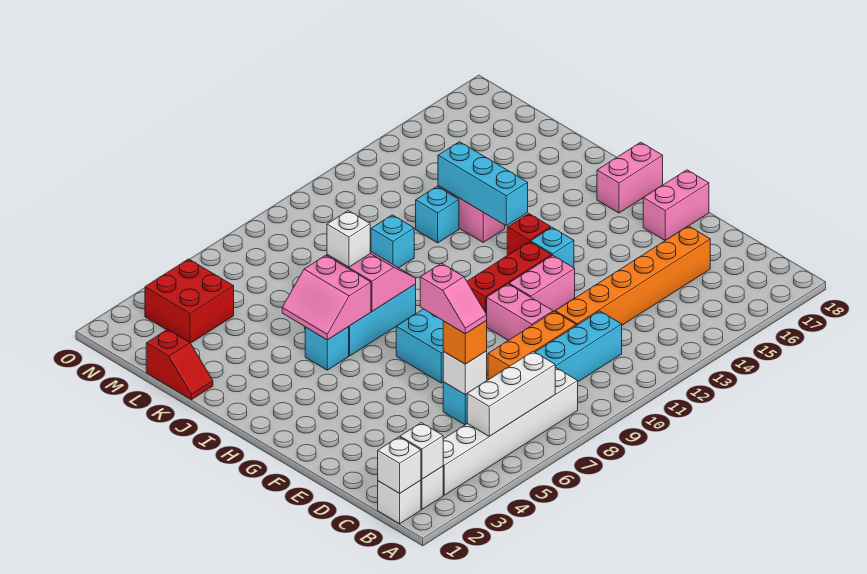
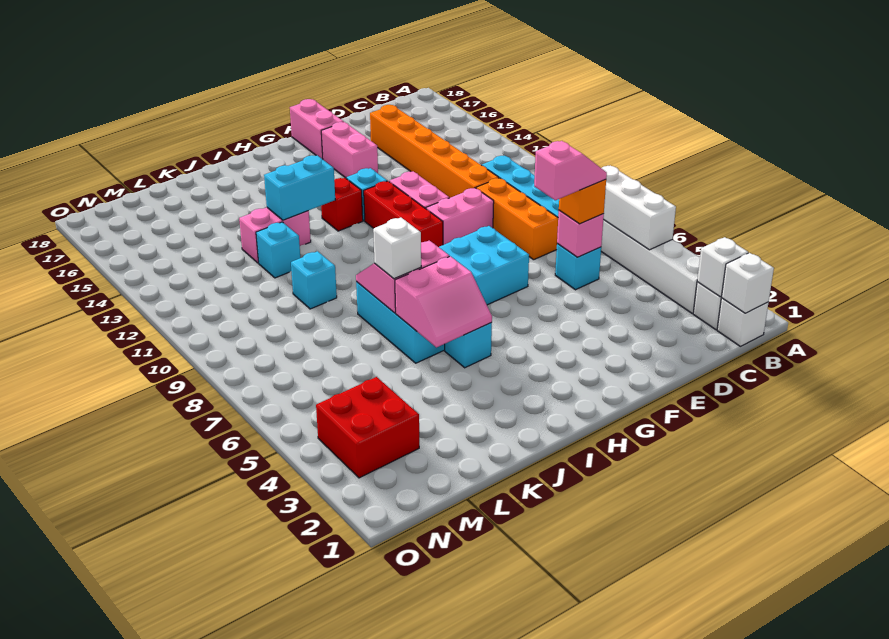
white 1x1 brick [443,351,487,395] -> pink 1x1 brick [557,211,604,257]
pink 1x2 brick [597,142,663,213] -> pink 1x2 brick moved to [321,122,378,178]
cyan 1x3 brick [438,142,528,226] -> cyan 1x2 brick [264,155,335,220]
red 1x2 slope [146,329,213,400] -> none

